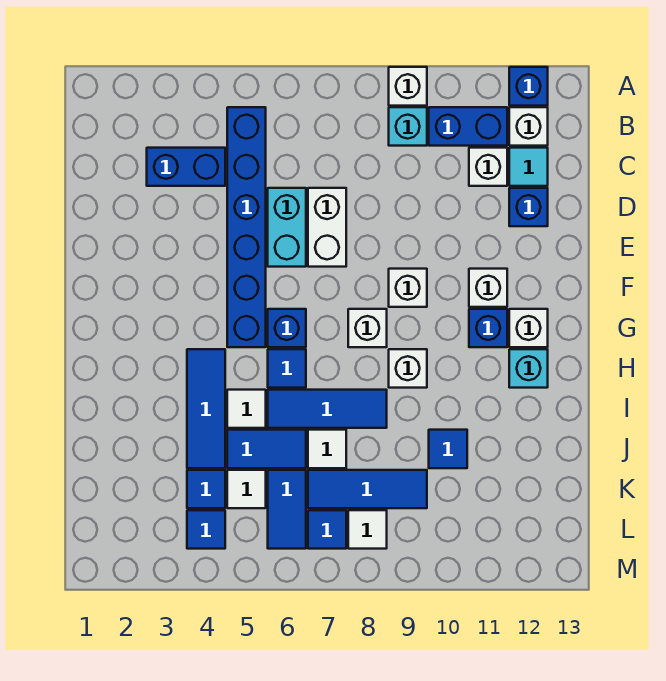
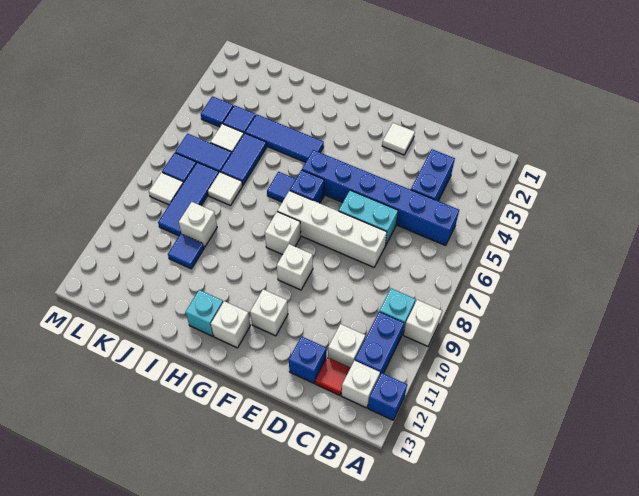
cyan 1x1 tile [509,148,548,186] -> red 1x1 tile [315,357,351,395]
white 1x2 brick [308,188,346,267] -> white 1x4 brick [277,191,387,267]
blue 1x1 brick [469,309,507,347] -> none
white 1x1 brick [389,349,427,388] -> white 1x1 brick moved to [179,202,217,247]
white 1x1 tile [227,390,266,428] -> white 1x1 tile moved to [382,123,415,155]
blue 1x3 tile [268,390,387,428] -> none

